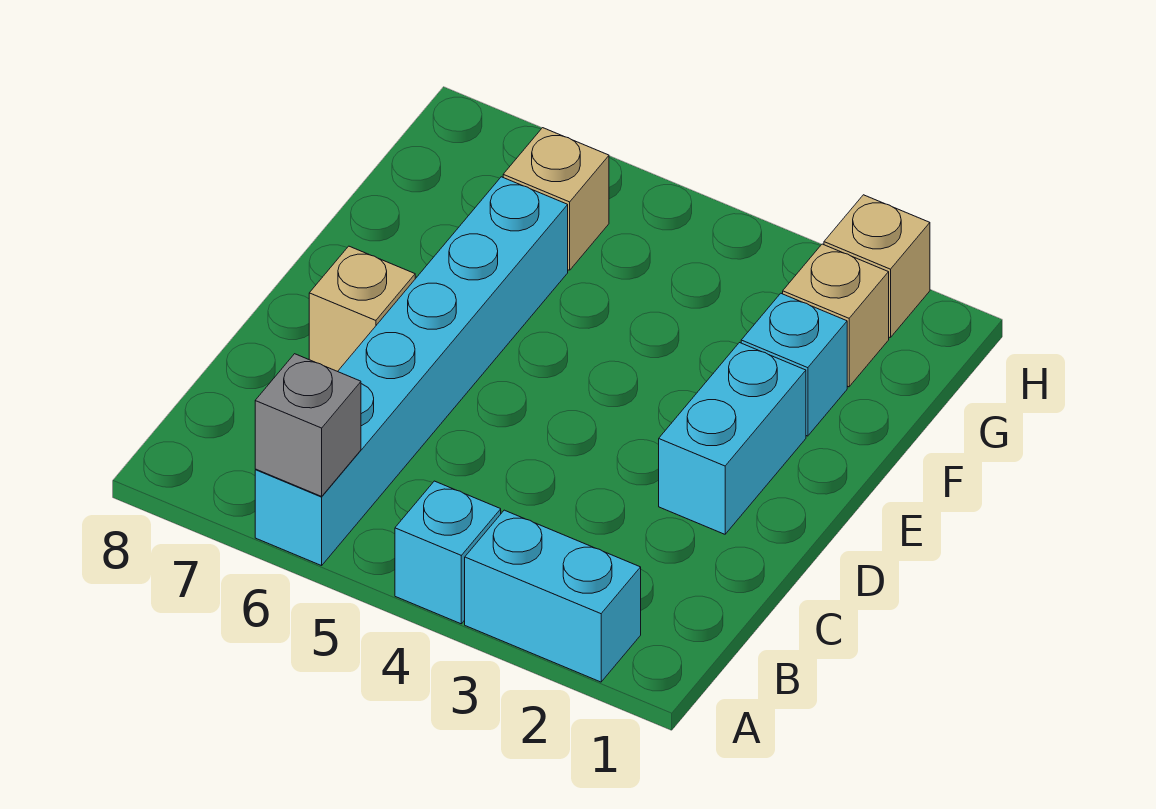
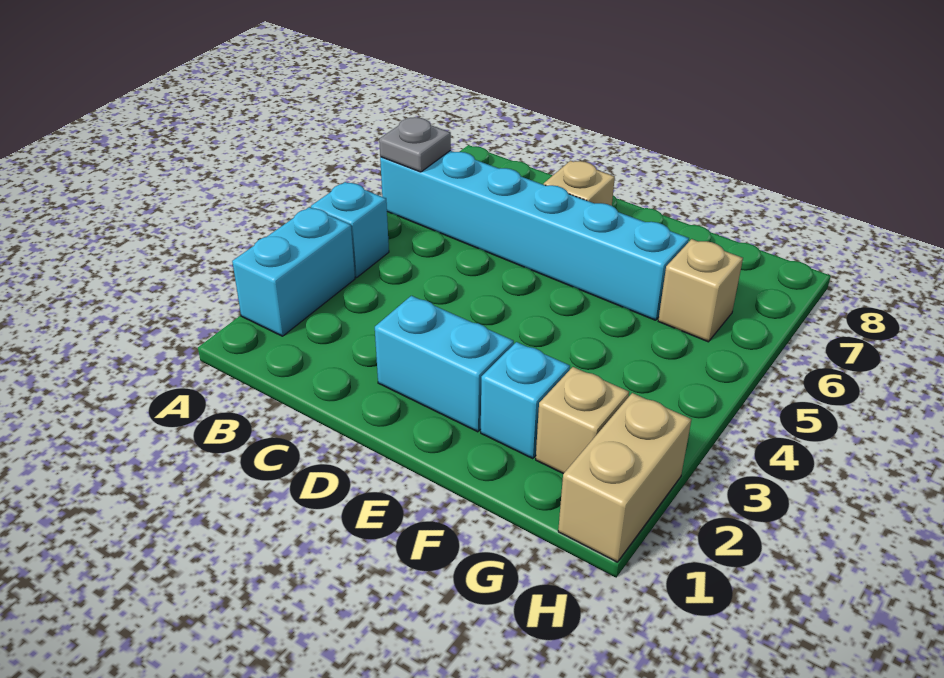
grey 1x1 brick [255,354,361,496] -> grey 1x1 plate [379,117,451,172]
tan 1x1 brick [824,195,930,338] -> tan 1x2 brick [558,393,691,562]

